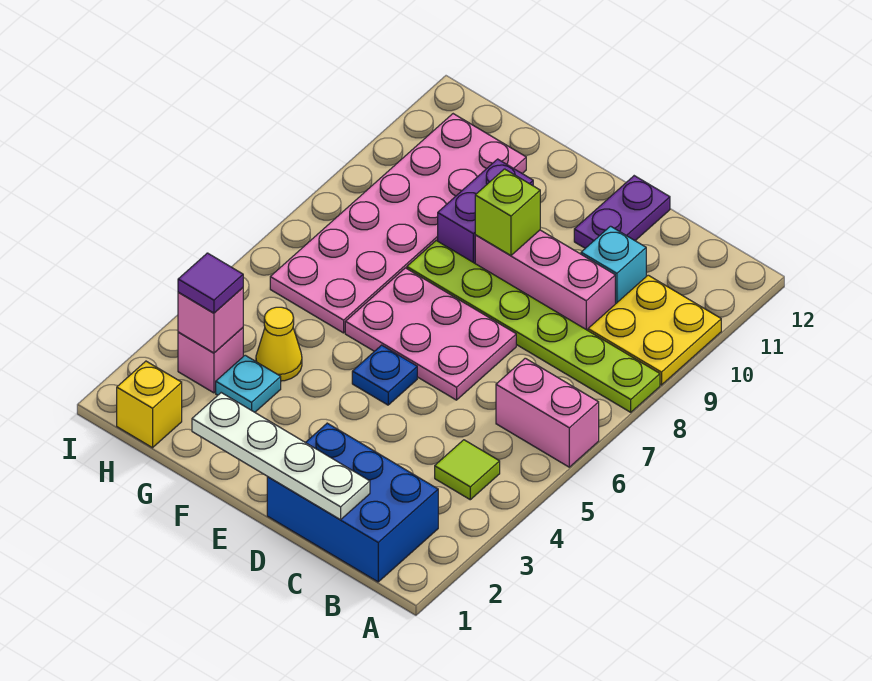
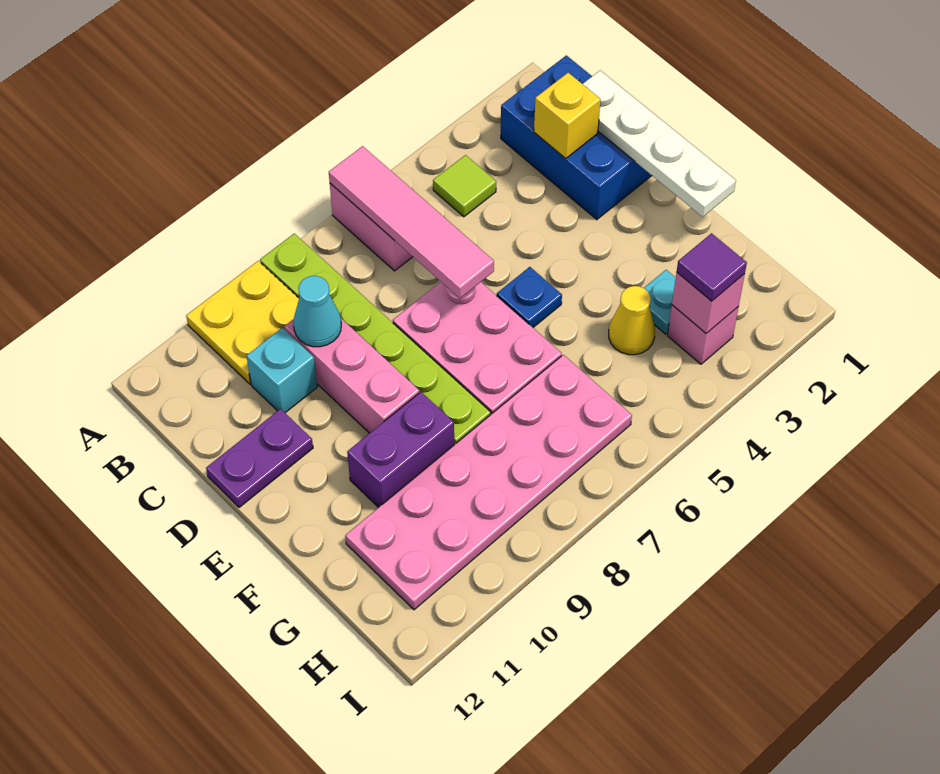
none -> pink 1x4 tile [329,146,494,298]
none -> cyan 1x1 cone [293,276,341,347]
lime 1x1 brick [475,169,540,255] -> none
yellow 1x1 brick [117,361,182,448] -> yellow 1x1 brick moved to [534,73,601,158]

